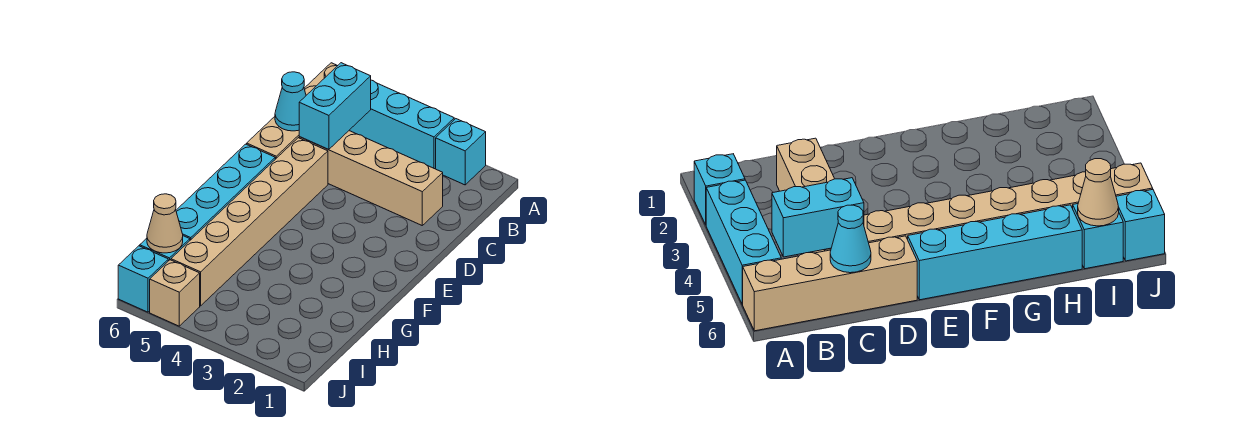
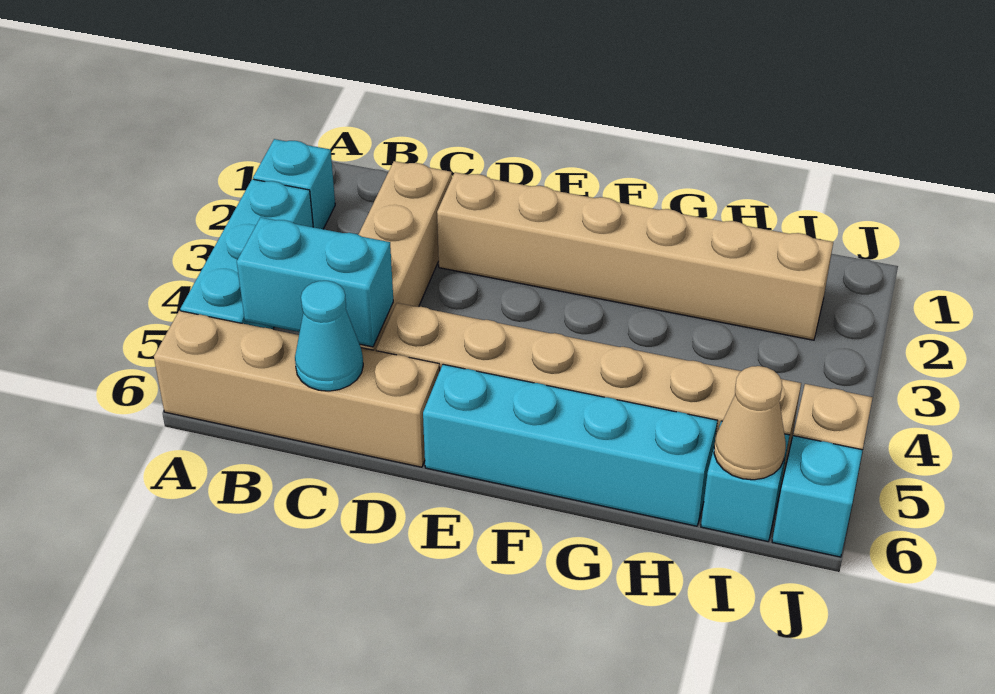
none -> tan 1x6 brick [437,172,833,340]

